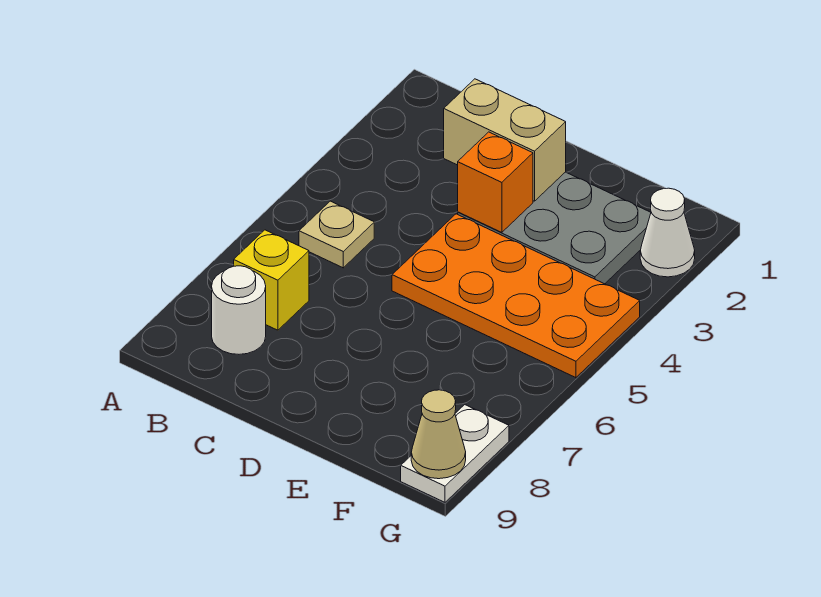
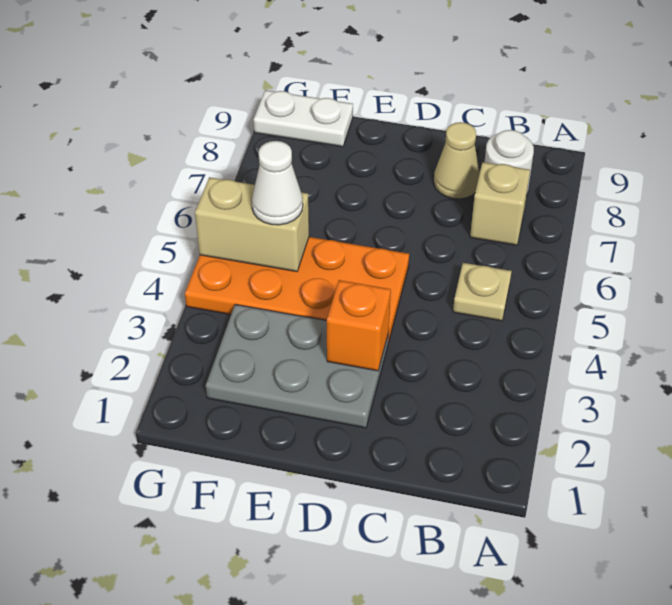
yellow 1x1 brick [234,230,309,330] -> tan 1x1 brick [470,162,530,245]
tan 1x2 brick [444,79,566,201] -> tan 1x2 brick moved to [195,177,309,272]
white 1x1 cone [640,188,695,277] -> white 1x1 cone moved to [252,141,303,225]
white 1x2 plate [401,405,509,502] -> white 1x2 plate turned to [254,90,353,147]
tan 1x1 cone [411,390,466,479] -> tan 1x1 cone moved to [434,122,480,199]

